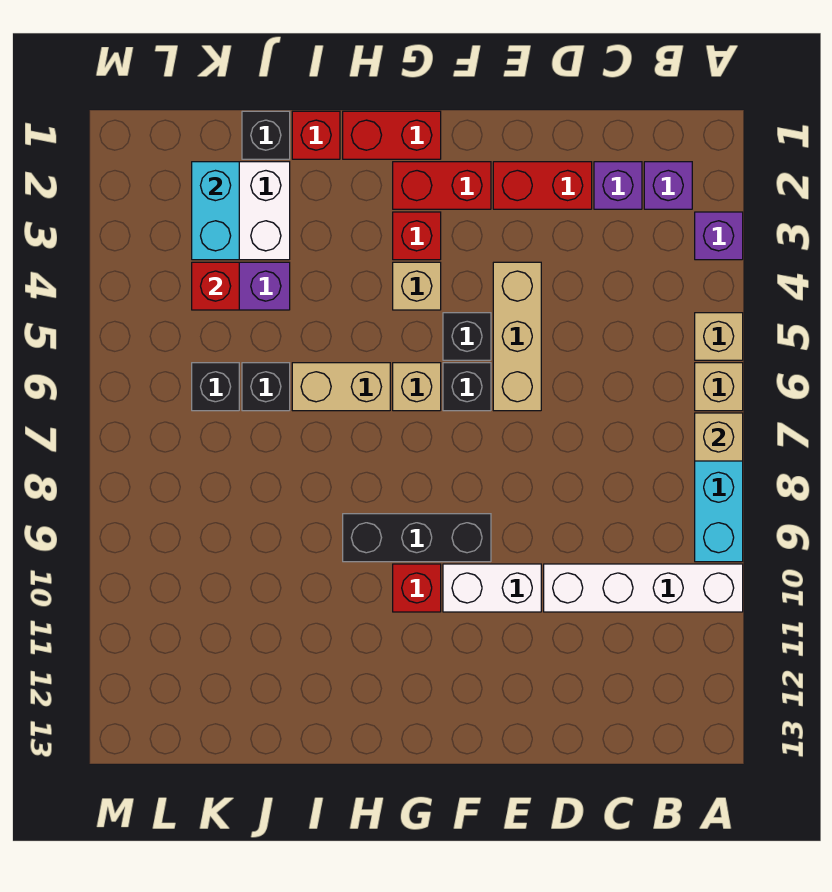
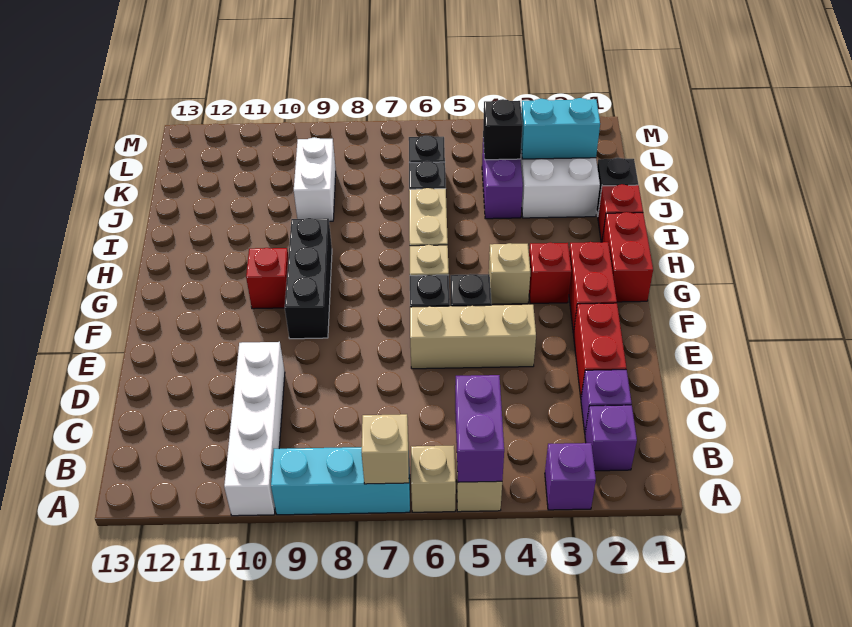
none -> purple 1x2 brick [455,375,504,482]
white 1x2 brick [443,564,541,612] -> white 1x2 brick moved to [294,137,336,221]
red 1x1 brick [192,262,239,310] -> black 1x1 brick [483,99,523,160]

